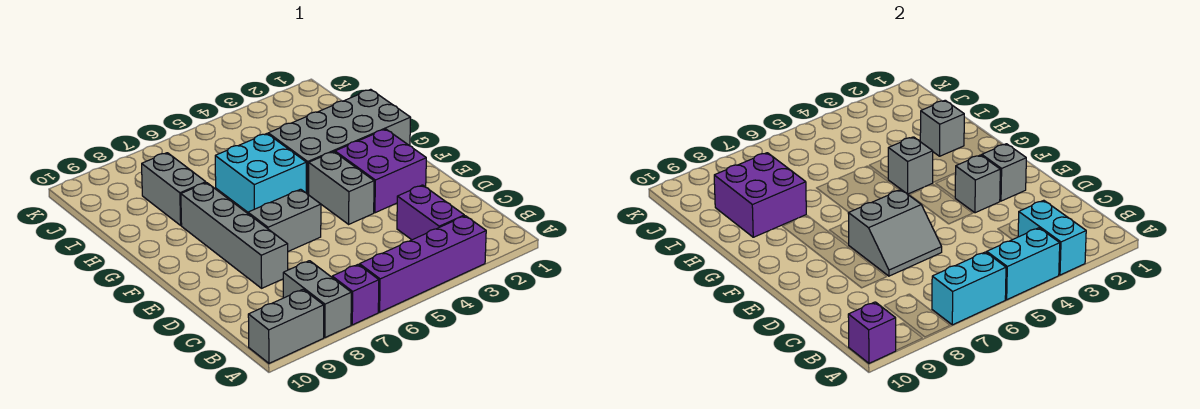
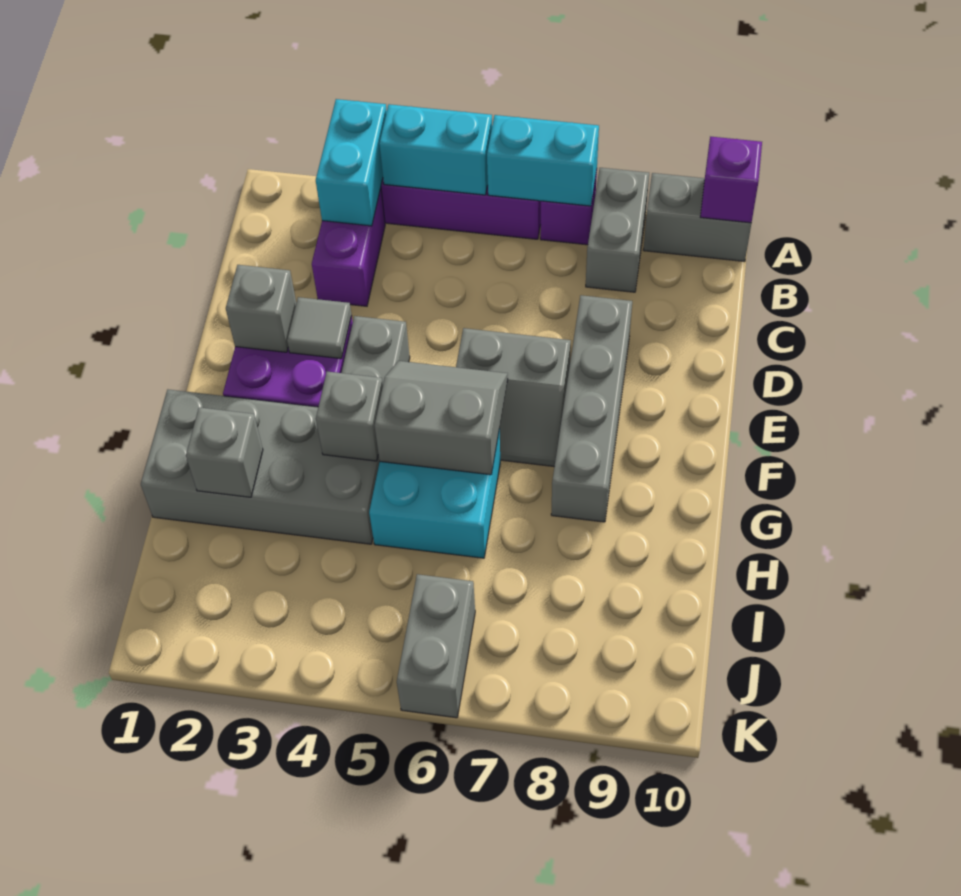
grey 2x2 slope [848,190,942,276] -> grey 2x2 slope moved to [375,361,508,475]
grey 1x1 brick [955,155,1000,213] -> grey 1x1 tile [287,297,352,359]
grey 1x2 brick [142,153,206,225] -> grey 1x2 brick moved to [397,574,475,718]
purple 2x2 brick [714,153,806,237] -> none

